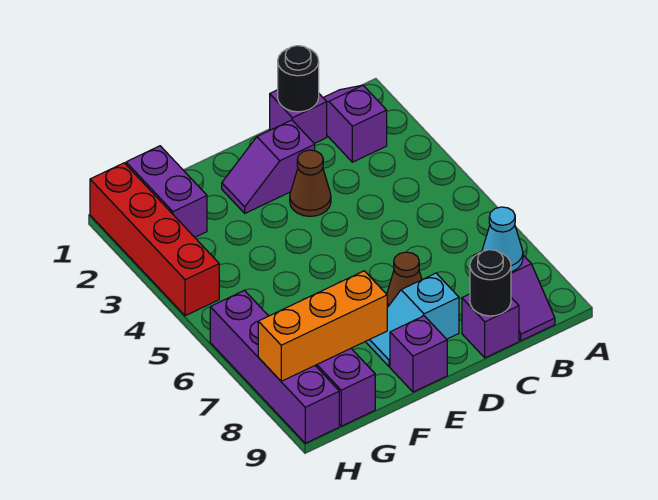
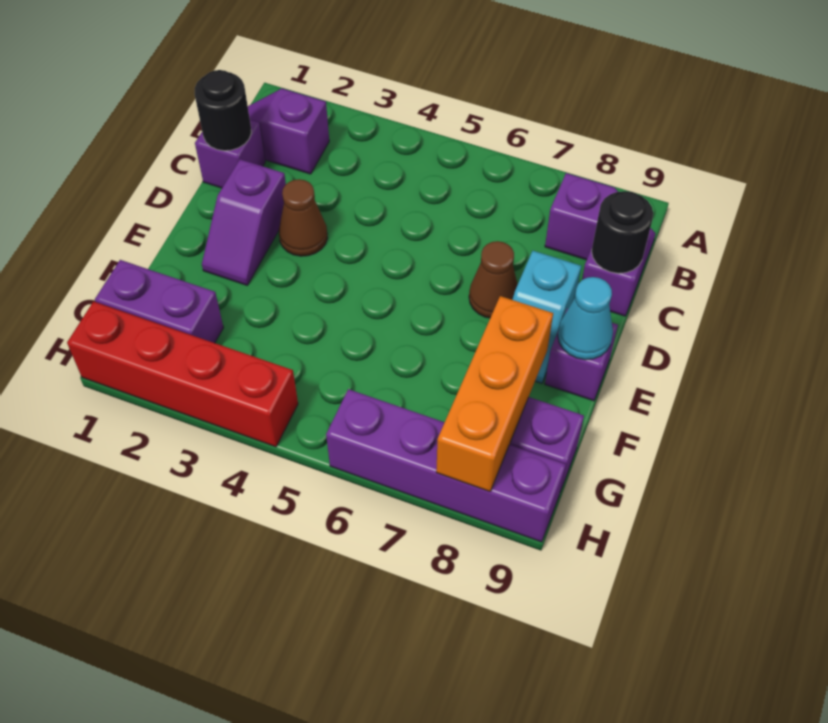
cyan 1x1 cone [482,207,523,272] -> cyan 1x1 cone moved to [558,277,613,360]

